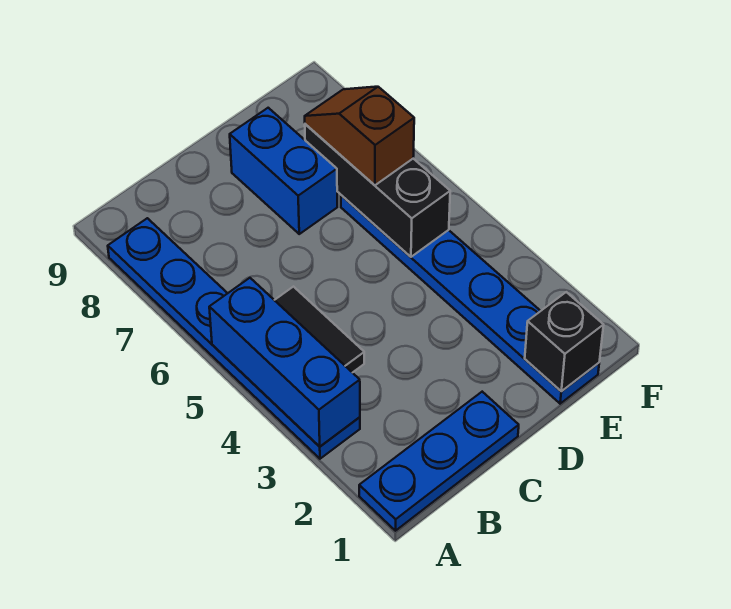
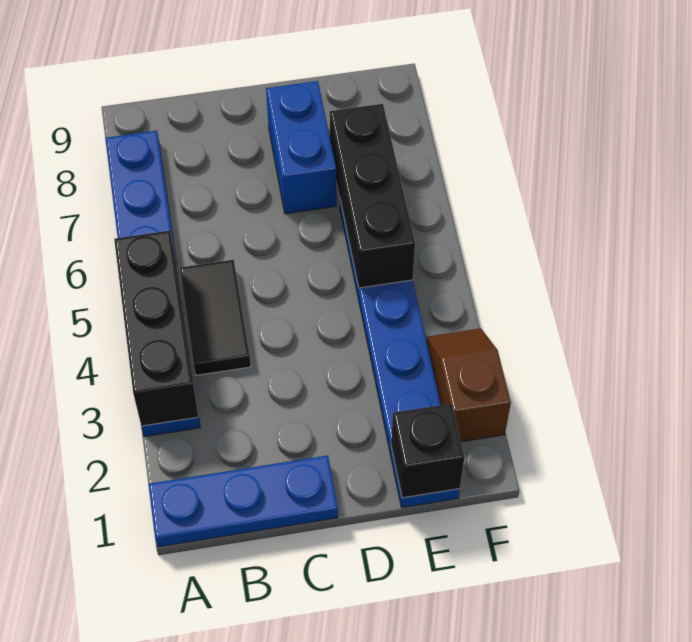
blue 1x3 brick [209,278,360,447] -> black 1x3 brick [114,231,198,426]
brown 1x2 slope [305,87,414,185] -> brown 1x2 slope moved to [426,328,511,442]

